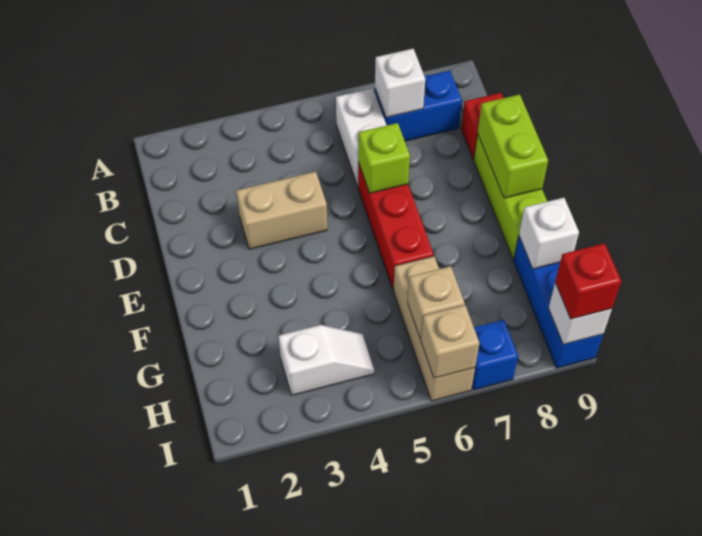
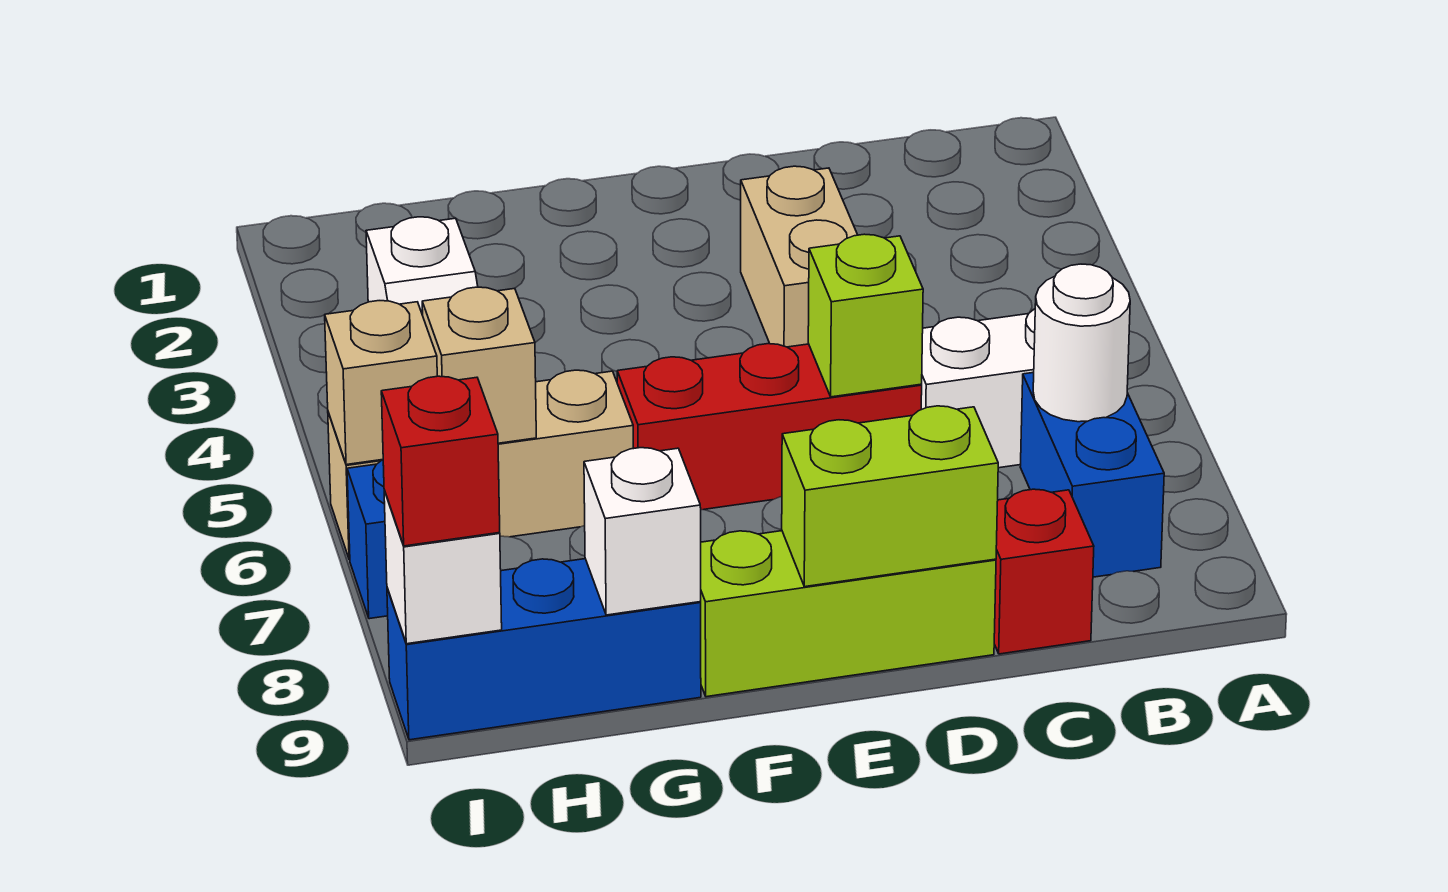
white 1x1 brick [375,49,425,117] -> white 1x1 round brick [1033,264,1130,422]

